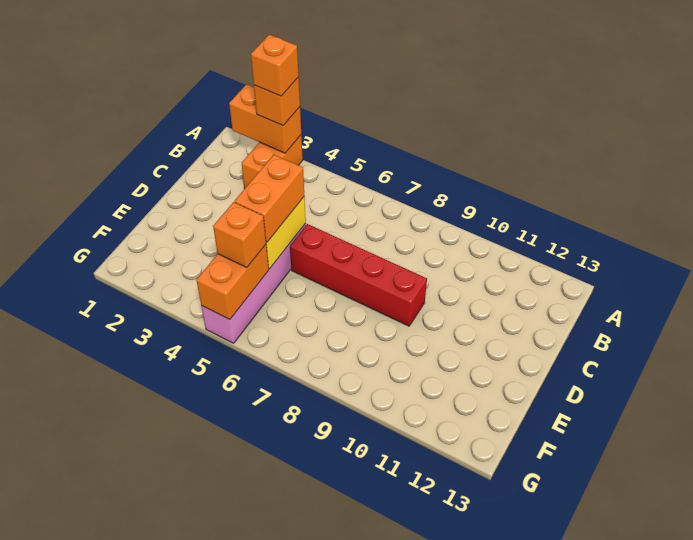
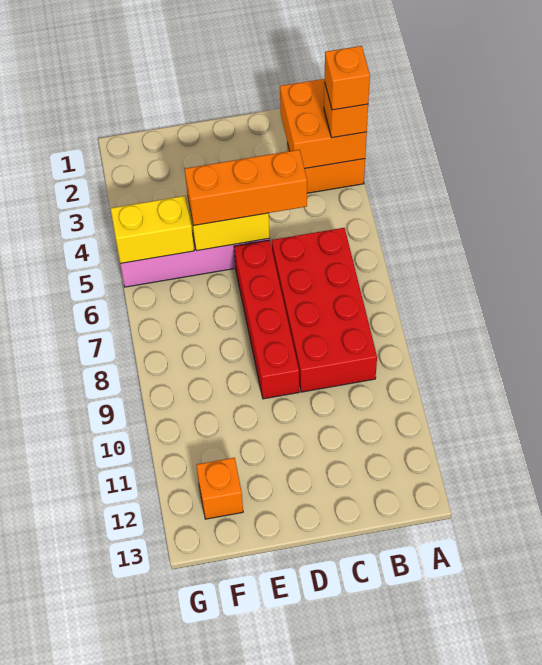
orange 1x2 brick [229,84,301,153] -> orange 2x2 brick [280,79,367,169]
none -> red 2x4 brick [272,228,377,392]
orange 1x2 brick [234,155,304,242] -> orange 1x3 brick [185,150,307,226]
orange 1x2 brick [196,245,269,320] -> yellow 1x2 brick [111,196,194,263]
orange 1x1 brick [213,202,266,267] -> orange 1x1 brick moved to [196,458,243,519]

